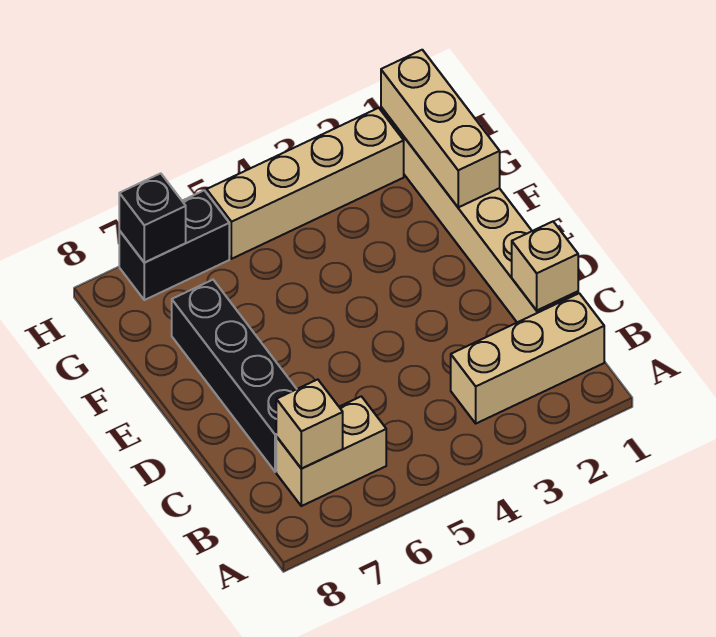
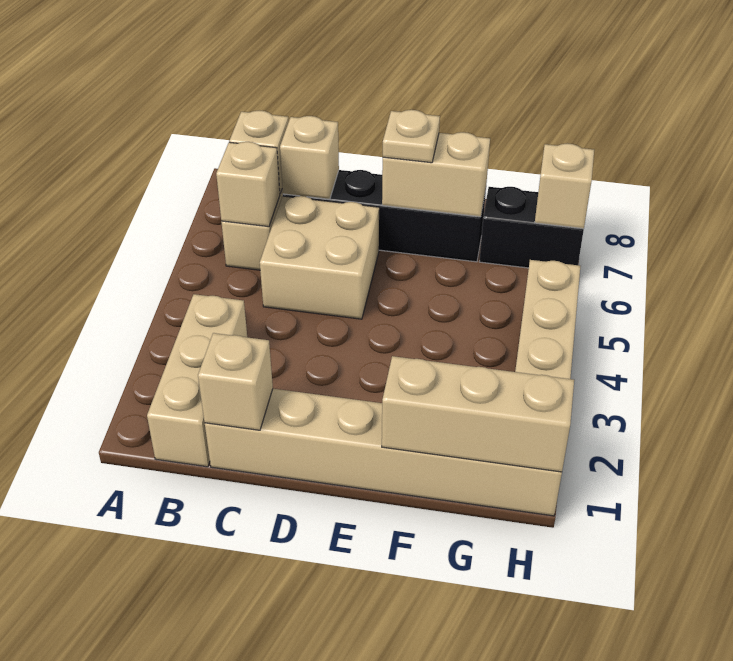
none -> tan 1x1 brick [216,142,280,227]
none -> tan 2x2 brick [260,196,379,319]
none -> tan 1x1 brick [280,116,339,199]
none -> tan 1x2 brick [382,132,490,217]
none -> tan 1x1 plate [383,110,440,163]
black 1x2 brick [119,190,229,300] -> black 1x2 brick turned to [479,187,584,268]
black 1x1 brick [119,173,186,262] -> tan 1x1 brick [535,143,594,229]

